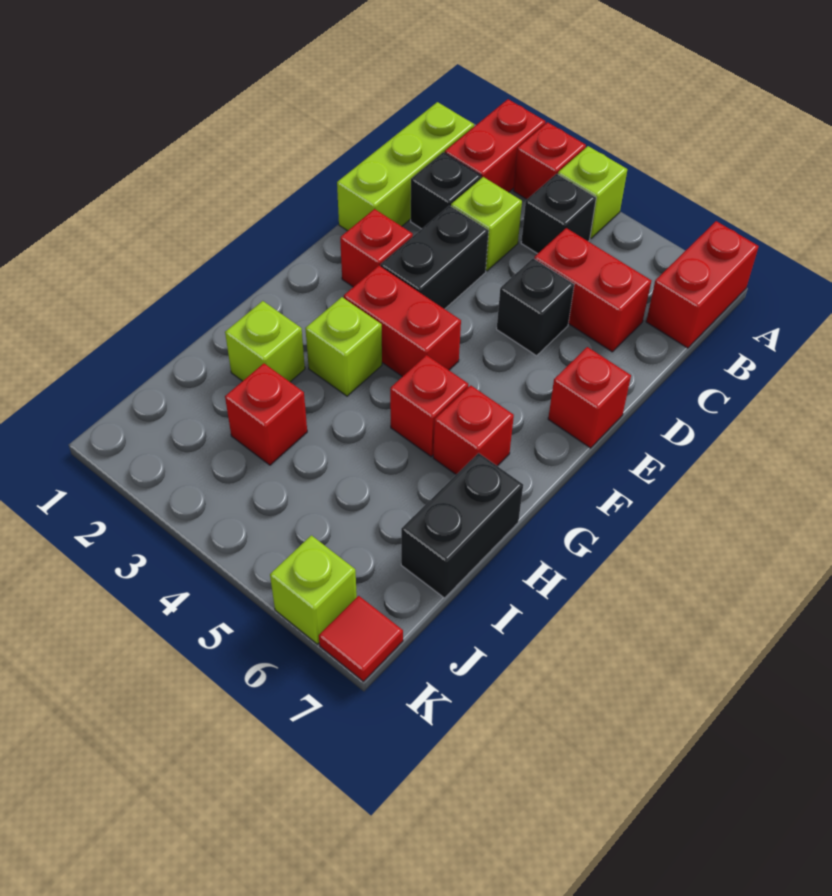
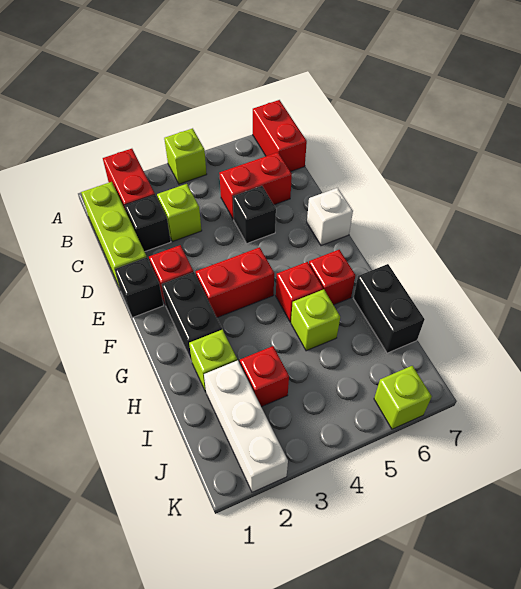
red 1x1 brick [513,122,586,199] -> none
black 1x1 brick [521,174,596,254] -> black 1x1 brick moved to [115,257,164,318]
black 1x2 brick [381,206,489,309] -> black 1x2 brick moved to [162,272,222,362]
red 1x1 brick [548,347,631,448] -> white 1x1 brick [307,188,353,246]
lime 1x1 brick [305,297,382,396] -> lime 1x1 brick moved to [291,289,340,351]
none -> white 1x3 brick [204,360,288,492]
red 1x1 tile [319,596,403,681] -> none

